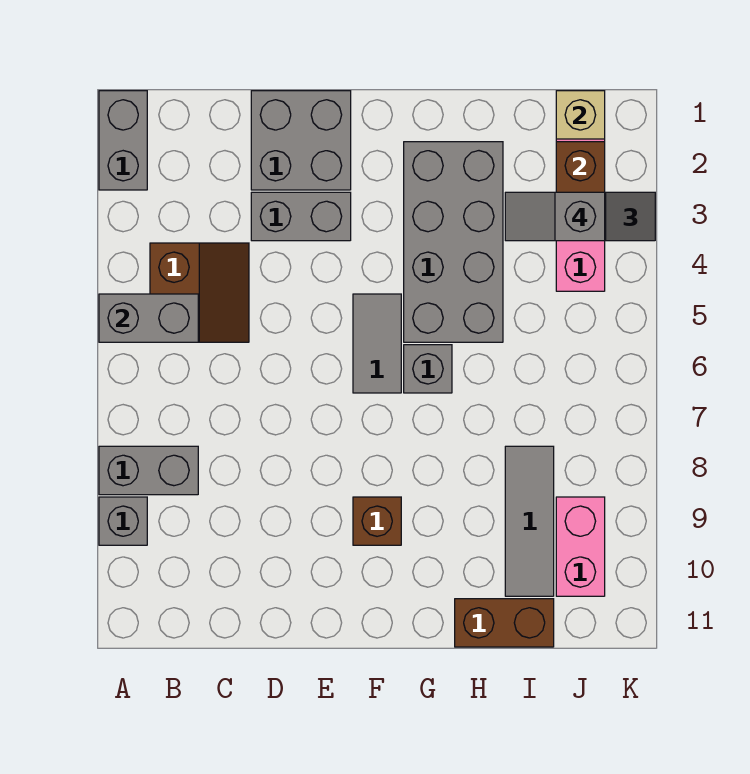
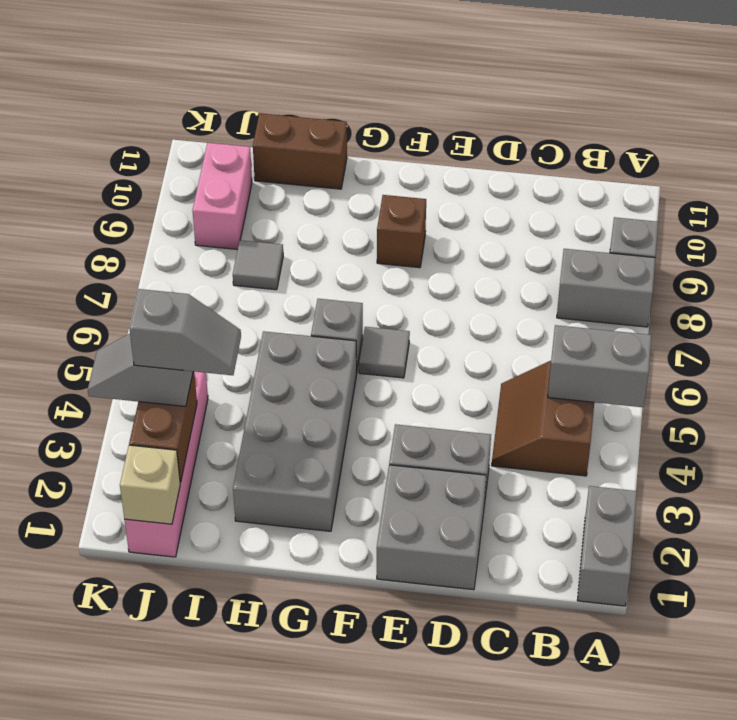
grey 1x2 tile [353,294,401,393] -> grey 1x1 tile [359,327,410,378]
grey 1x3 tile [505,446,554,596] -> grey 1x1 tile [233,240,283,290]

